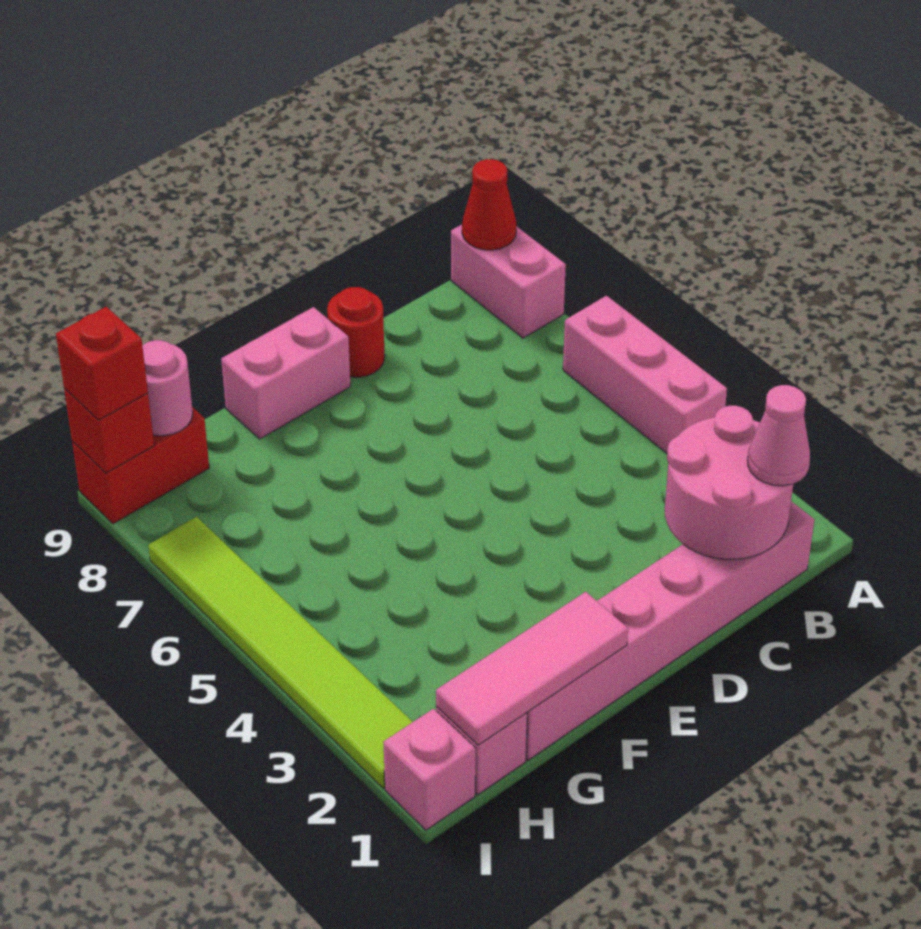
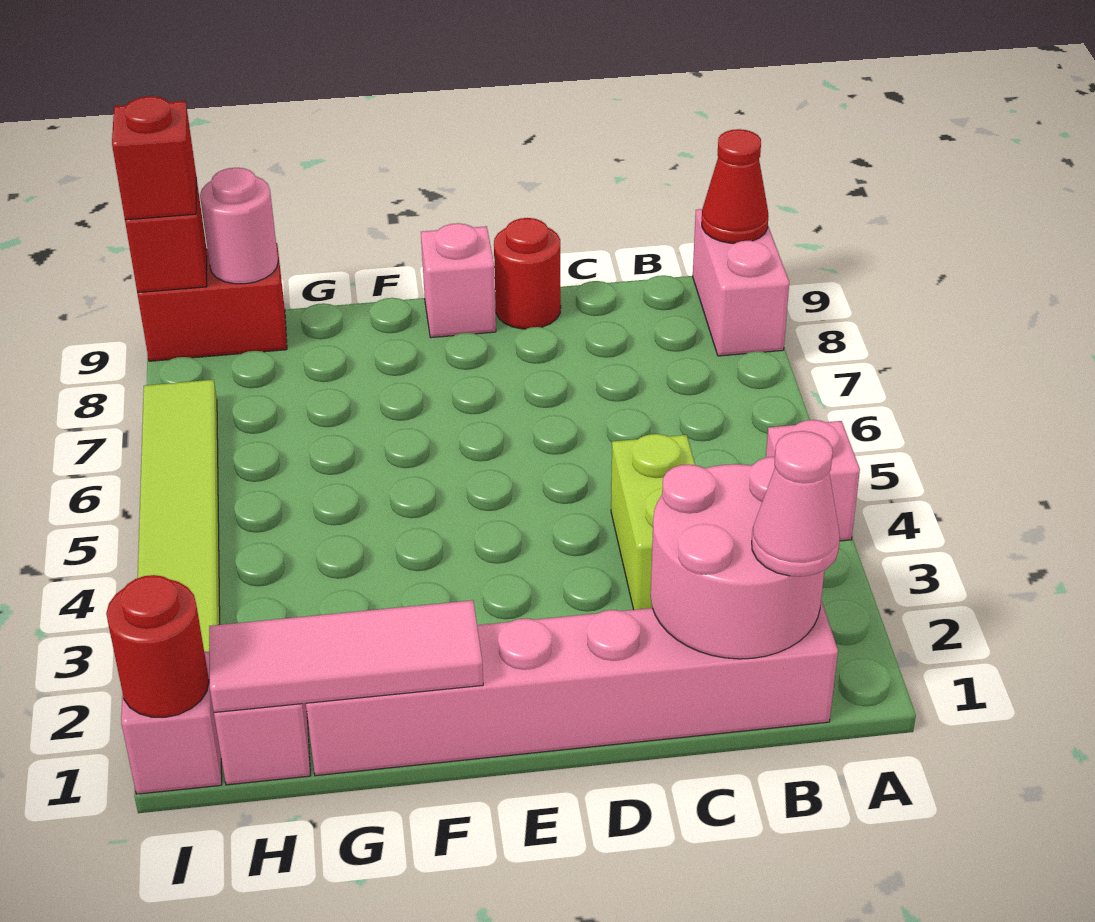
pink 1x3 brick [563,296,727,453] -> pink 1x1 brick [766,420,860,541]
none -> lime 1x2 brick [611,434,695,610]
pink 1x2 brick [221,307,351,439] -> pink 1x1 brick [421,223,496,338]
none -> red 1x1 round brick [106,575,209,717]

